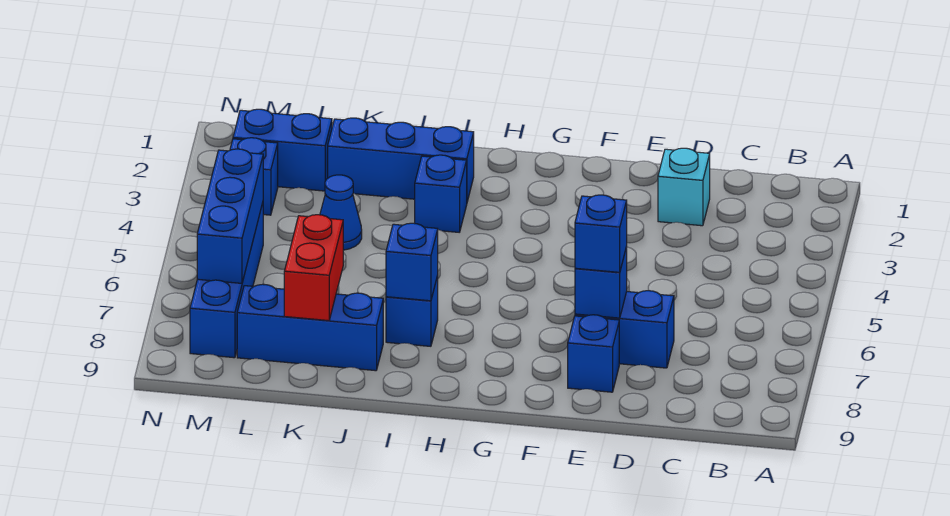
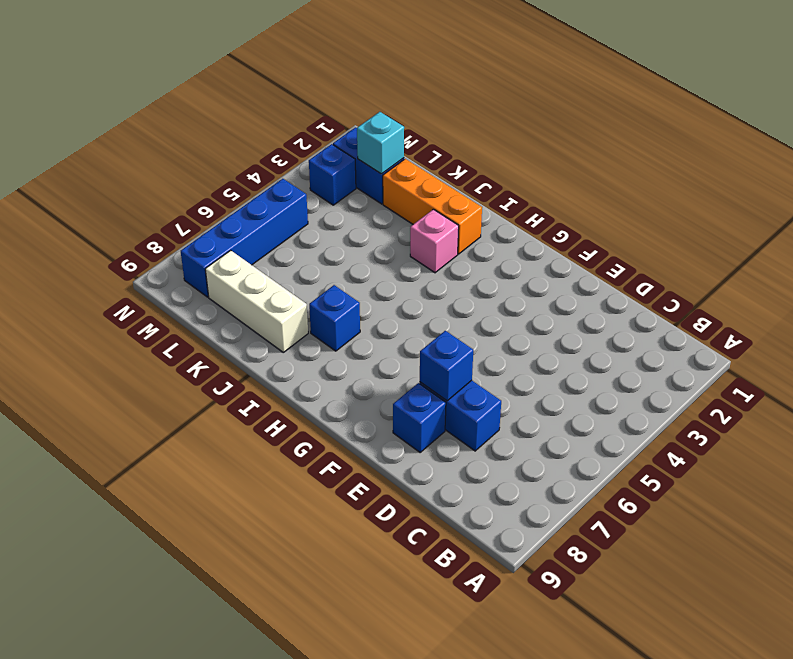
cyan 1x1 brick [658,148,710,226] -> cyan 1x1 brick moved to [357,112,404,174]
blue 1x1 brick [575,195,627,272] -> none
blue 1x3 brick [328,118,474,202] -> orange 1x3 brick [383,159,482,254]
blue 1x1 brick [415,155,467,232] -> pink 1x1 brick [410,209,459,273]
blue 1x1 brick [386,223,438,301] -> none
blue 1x3 brick [237,284,383,371] -> white 1x3 brick [205,250,308,352]
blue 1x1 cone [320,175,362,250] -> none
red 1x2 brick [284,215,343,321] -> none
blue 1x3 brick [197,149,263,283] -> none

